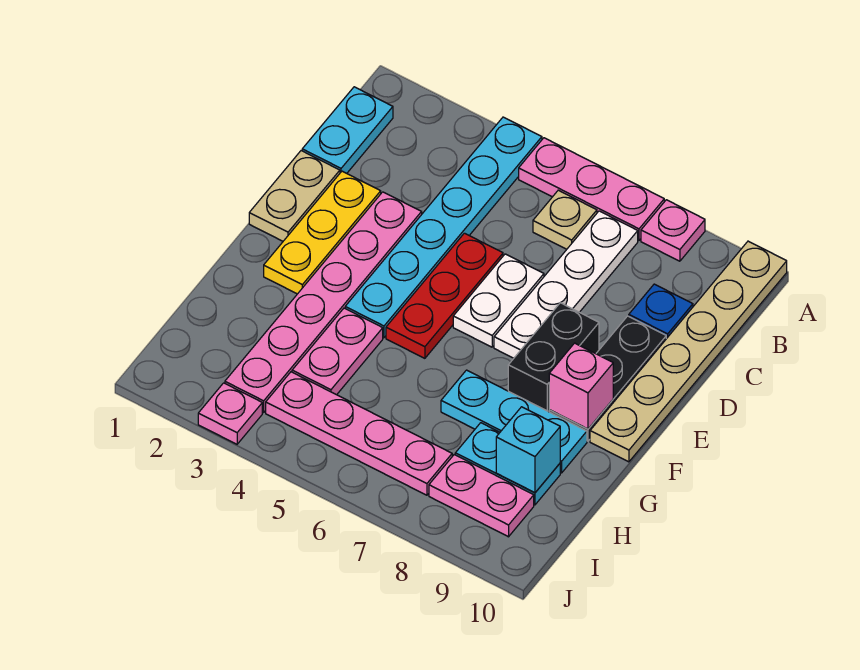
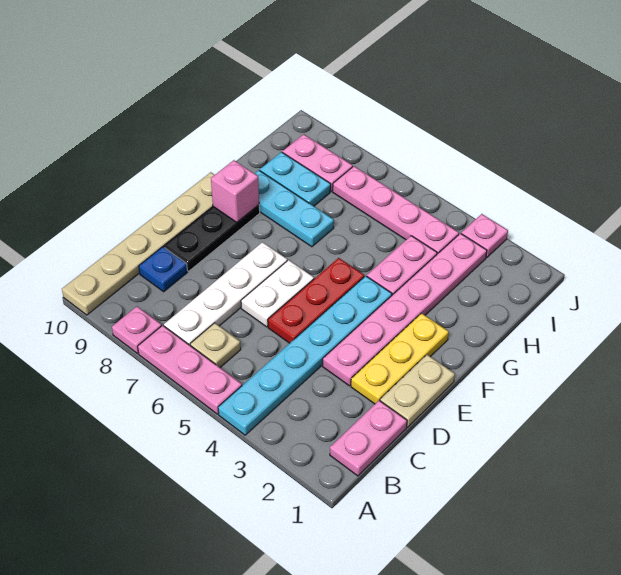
cyan 1x2 plate [302,87,393,173] -> pink 1x2 plate [330,401,407,476]
black 1x2 brick [508,303,599,412] -> none
cyan 1x1 brick [496,407,560,493] -> none

